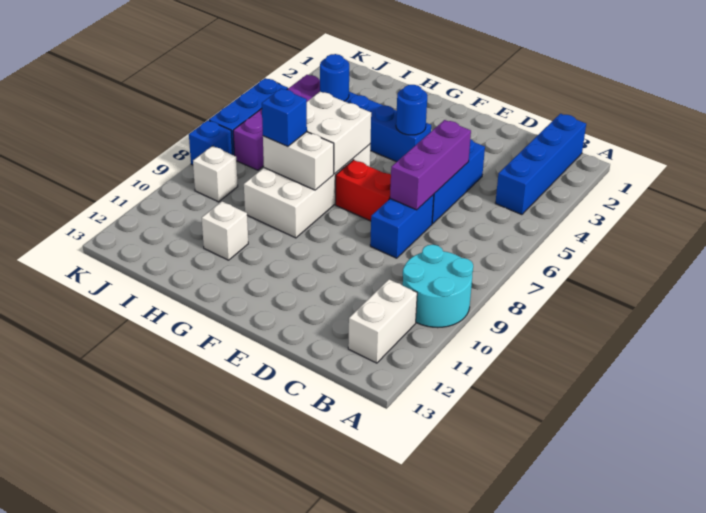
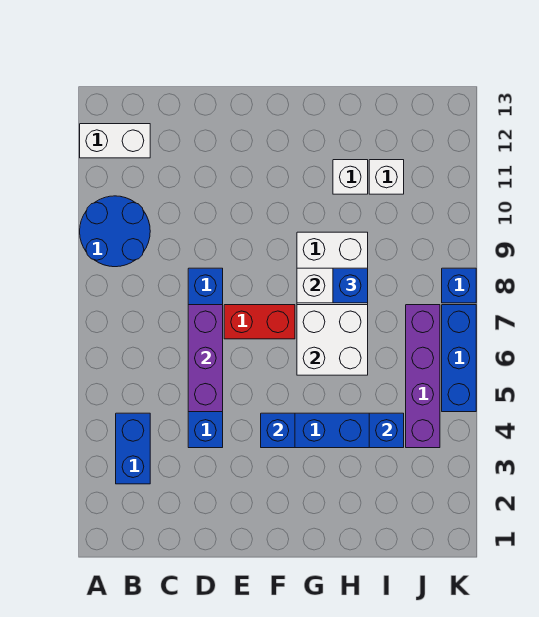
cyan 2x2 round brick [403,245,473,328] -> blue 2x2 round brick [80,196,150,267]
blue 1x4 brick [496,114,586,215] -> blue 1x2 brick [116,413,150,484]
white 1x2 brick [348,279,417,363] -> white 1x2 brick turned to [80,124,150,158]
blue 1x1 round brick [396,85,428,135] -> blue 1x1 brick [261,413,295,448]
blue 1x1 round brick [320,54,349,101] -> blue 1x1 brick [369,413,404,448]
white 1x1 brick [193,146,238,202] -> white 1x1 brick moved to [369,160,404,194]

